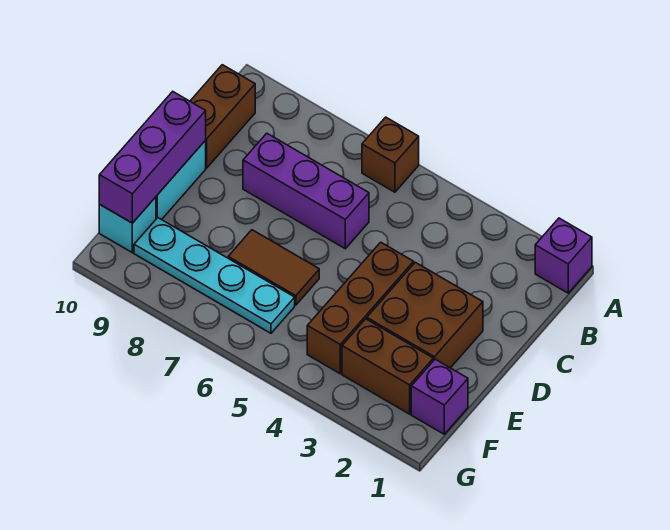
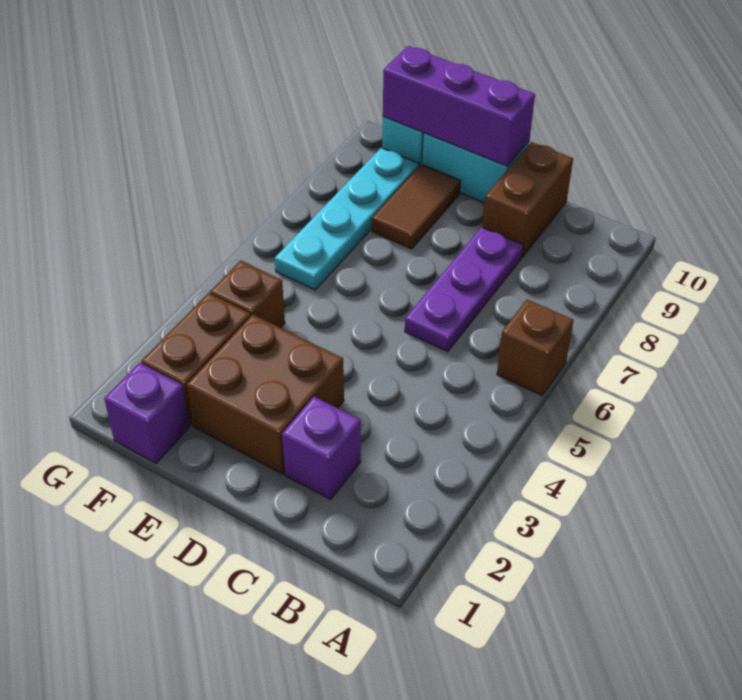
purple 1x1 brick [535,218,592,293] -> purple 1x1 brick moved to [282,397,361,500]
brown 1x2 brick [190,65,255,168] -> brown 1x2 brick turned to [482,142,573,257]
purple 1x3 brick [243,133,369,249] -> purple 1x3 plate [405,227,523,352]
brown 1x3 brick [307,242,414,374] -> brown 1x1 brick [210,261,285,328]
brown 1x2 tile [228,230,319,305] -> brown 1x2 tile moved to [372,164,461,249]

